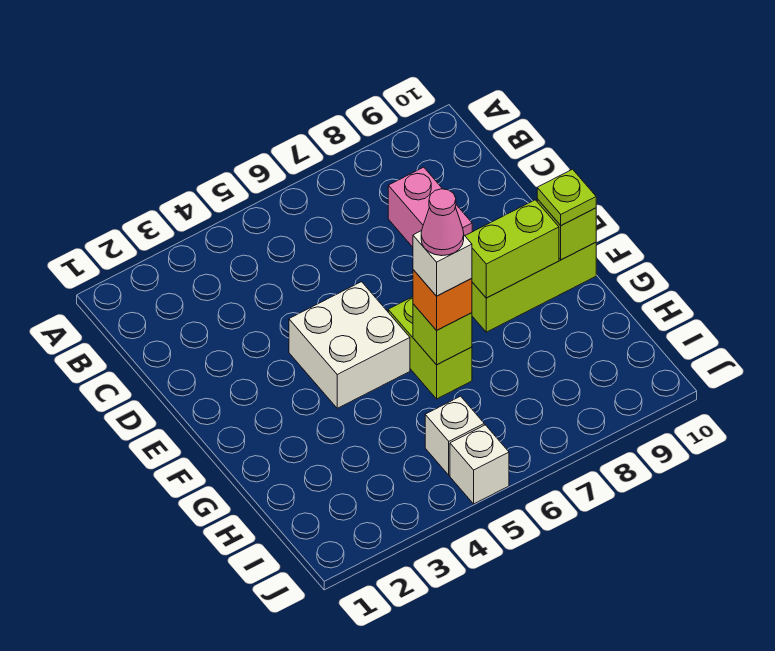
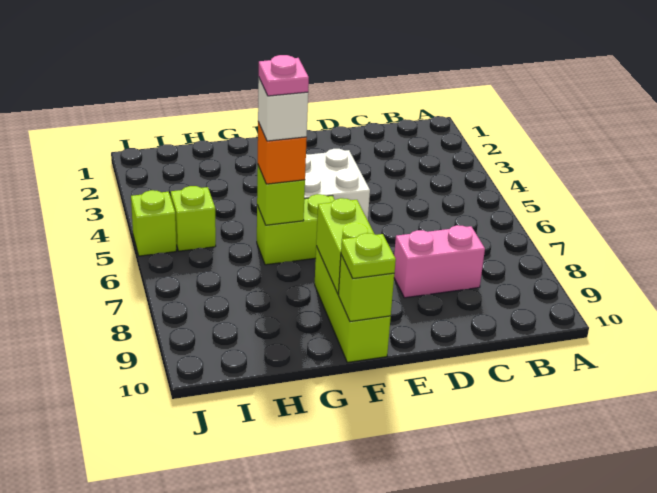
pink 1x1 cone [421,189,464,256] -> pink 1x1 plate [259,55,309,96]
white 1x1 brick [425,396,484,475] -> lime 1x1 brick [171,186,216,251]
white 1x1 brick [450,425,509,504] -> lime 1x1 brick [131,190,176,256]

